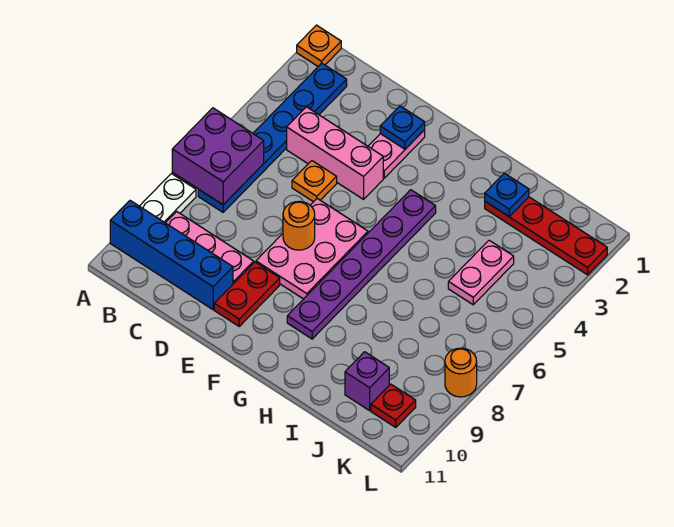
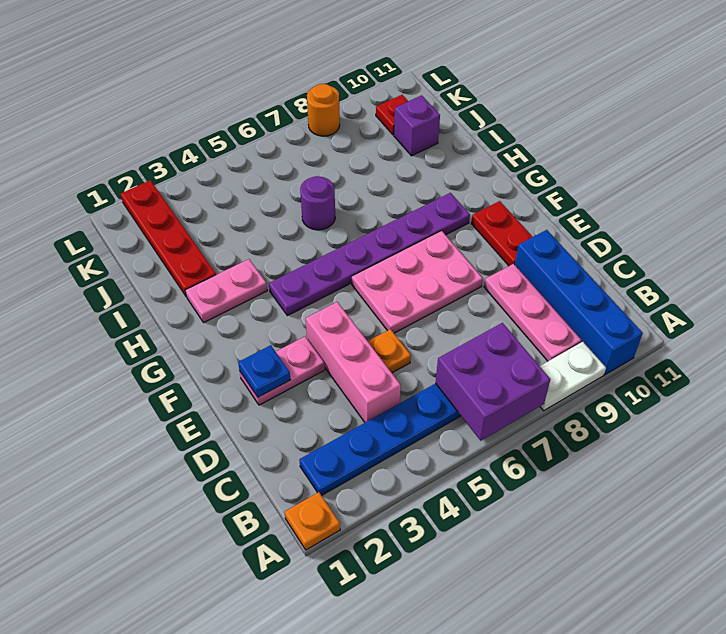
orange 1x1 round brick [283,201,315,250] -> none
red 1x2 plate [214,262,280,326] -> red 1x2 plate turned to [471,201,532,266]
blue 1x1 plate [485,173,529,216] -> none
none -> purple 1x1 round brick [300,176,335,230]
pink 1x2 plate [448,240,514,305] -> pink 1x2 plate moved to [185,259,267,322]

